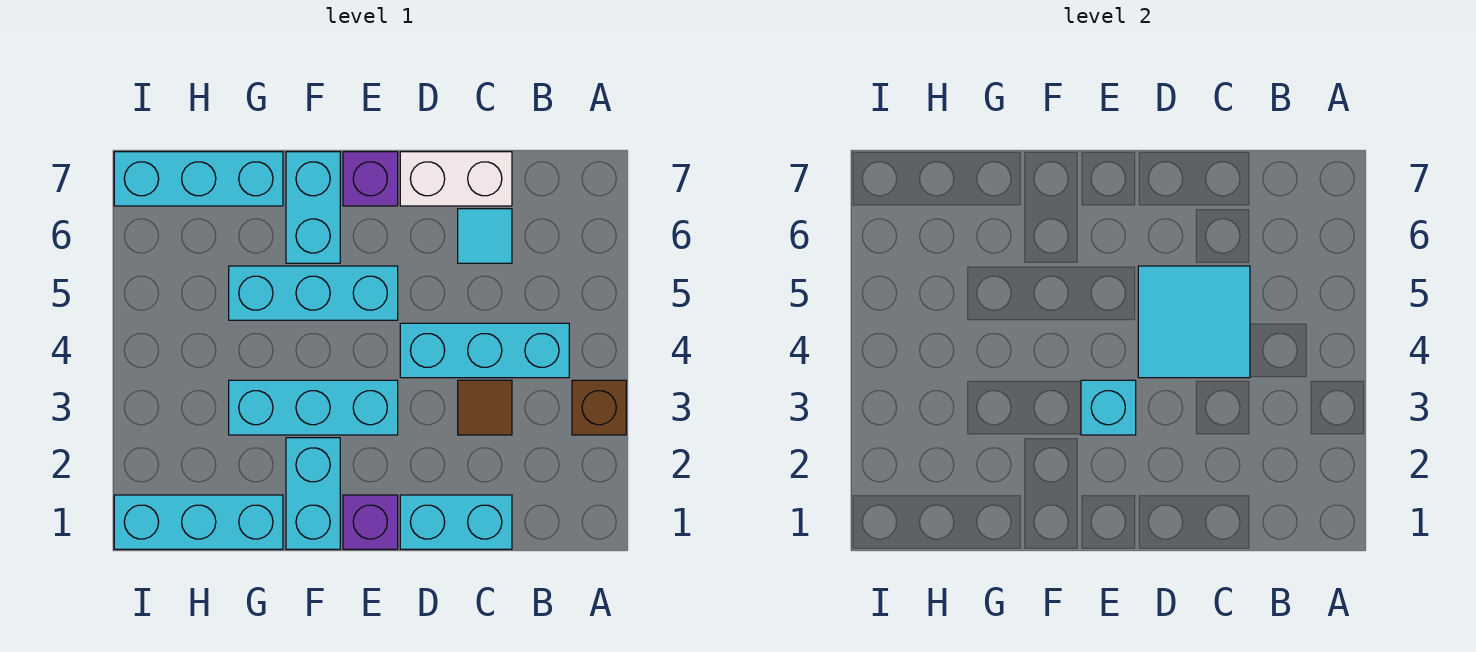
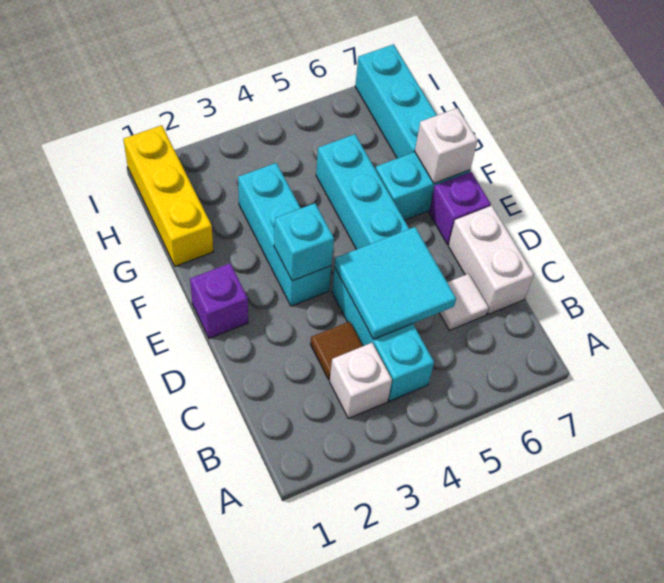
brown 1x1 brick [572,380,626,435] -> none
none -> white 1x1 brick [330,343,392,418]
cyan 1x2 brick [400,495,512,549] -> none
cyan 1x1 tile [458,209,512,263] -> white 1x1 tile [439,274,489,330]
cyan 1x2 brick [286,438,340,549] -> none
none -> white 1x1 brick [415,108,478,183]
cyan 1x3 brick [114,495,283,549] -> yellow 1x3 brick [123,125,213,266]

